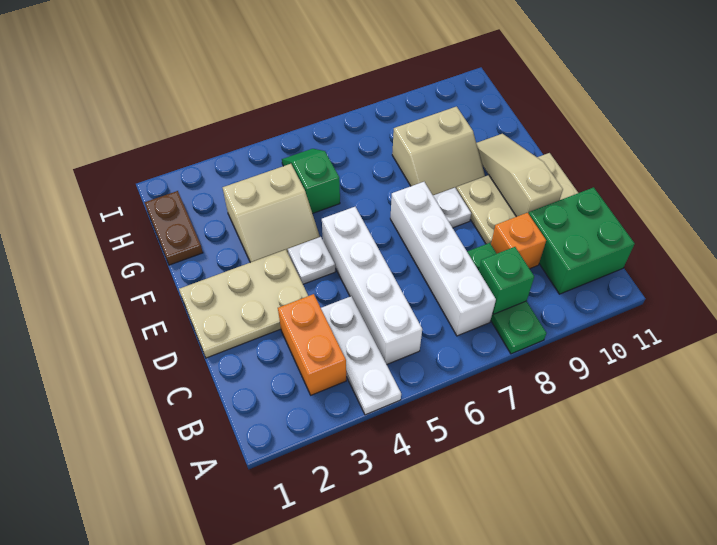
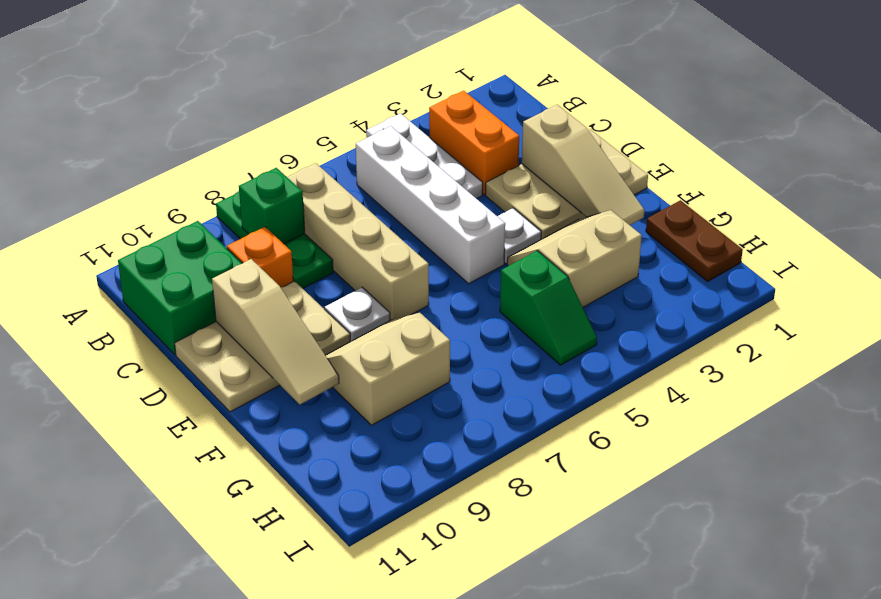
white 1x4 brick [390,182,496,336] -> tan 1x4 brick [287,163,429,320]
none -> tan 1x3 slope [522,105,644,225]

